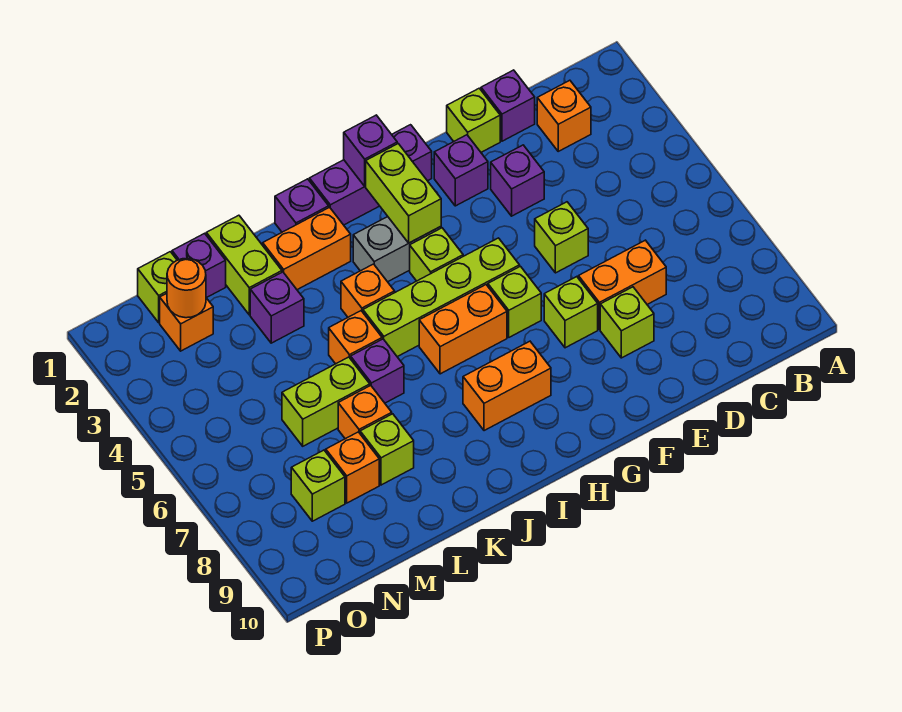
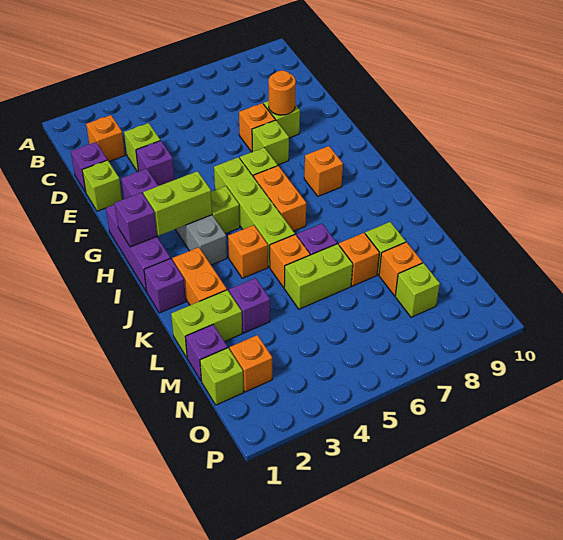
orange 1x2 brick [578,240,666,330] -> orange 1x1 brick [239,103,275,152]
lime 1x1 brick [535,202,588,273] -> lime 1x1 brick moved to [124,123,160,172]
orange 1x2 brick [463,341,551,431] -> orange 1x1 brick [304,146,343,196]
lime 1x2 brick [282,357,370,446] -> lime 1x2 brick turned to [284,244,353,309]
orange 1x1 round brick [167,258,206,318] -> orange 1x1 round brick moved to [269,71,296,115]

